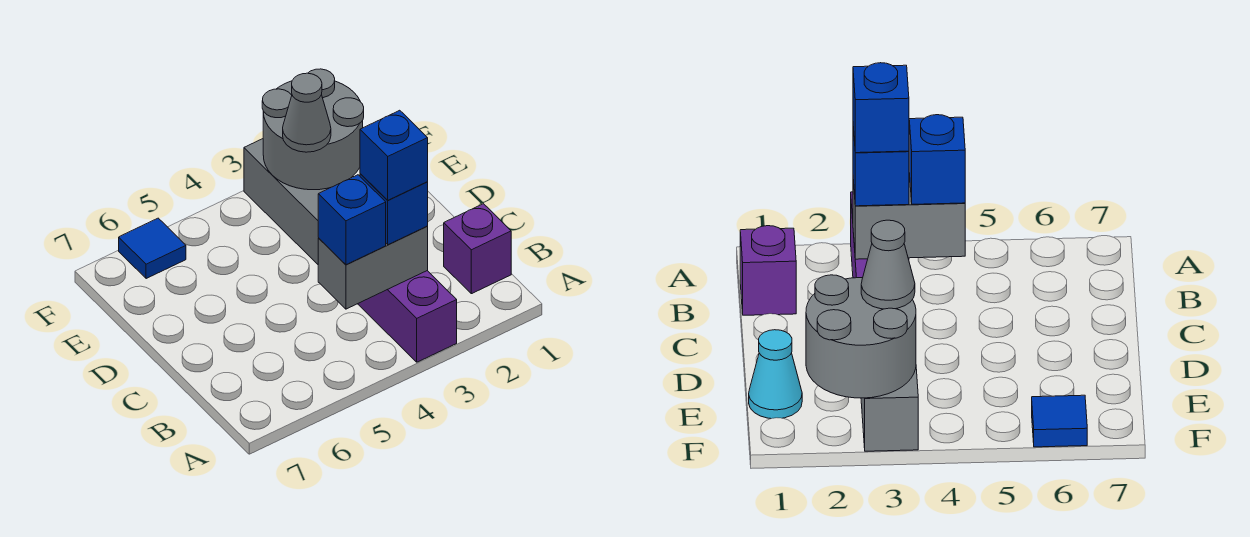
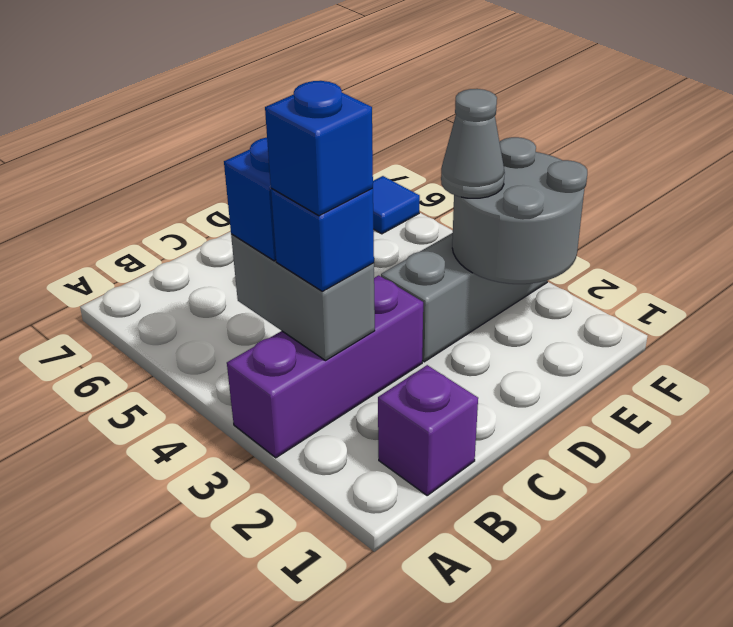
cyan 1x1 cone [749,330,802,419] -> none

